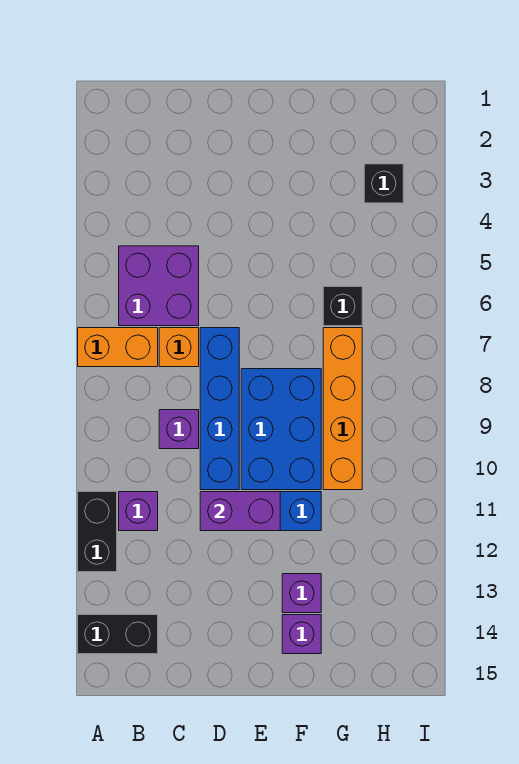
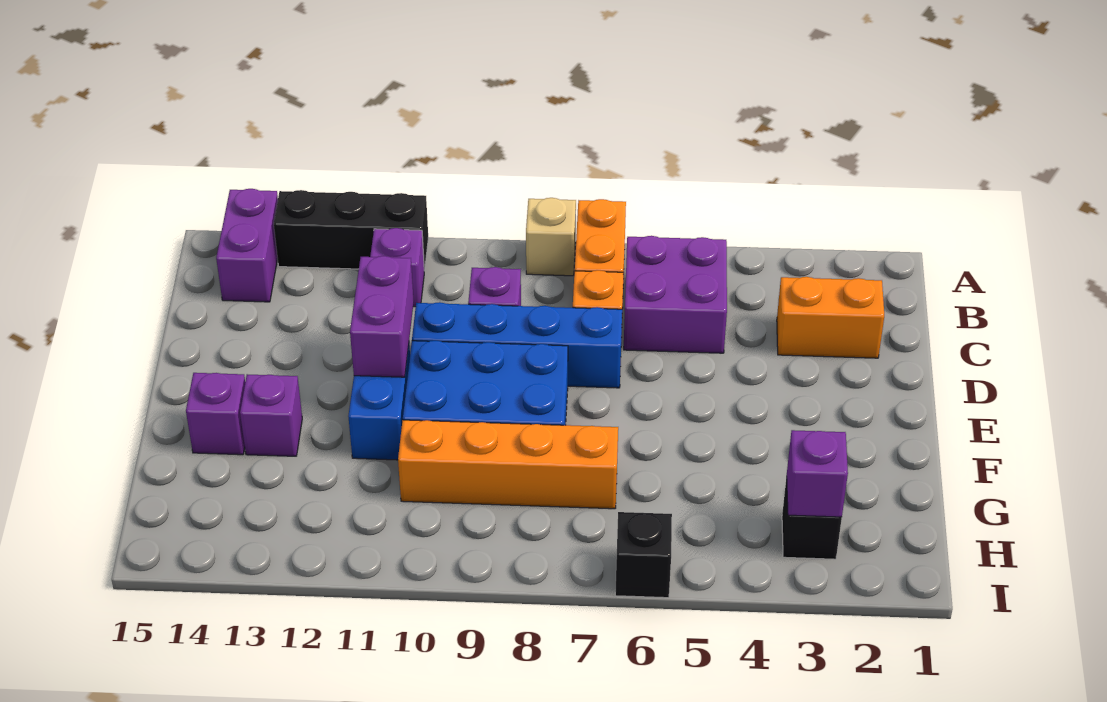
none -> tan 1x1 brick [526,198,576,276]
black 1x2 brick [78,492,117,572] -> black 1x3 brick [274,190,428,271]
black 1x2 brick [78,615,158,654] -> purple 1x2 brick [216,189,278,302]
none -> orange 1x2 brick [777,277,884,358]
black 1x1 brick [323,287,362,326] -> black 1x1 brick moved to [615,512,672,598]
none -> purple 1x1 brick [787,430,848,517]

